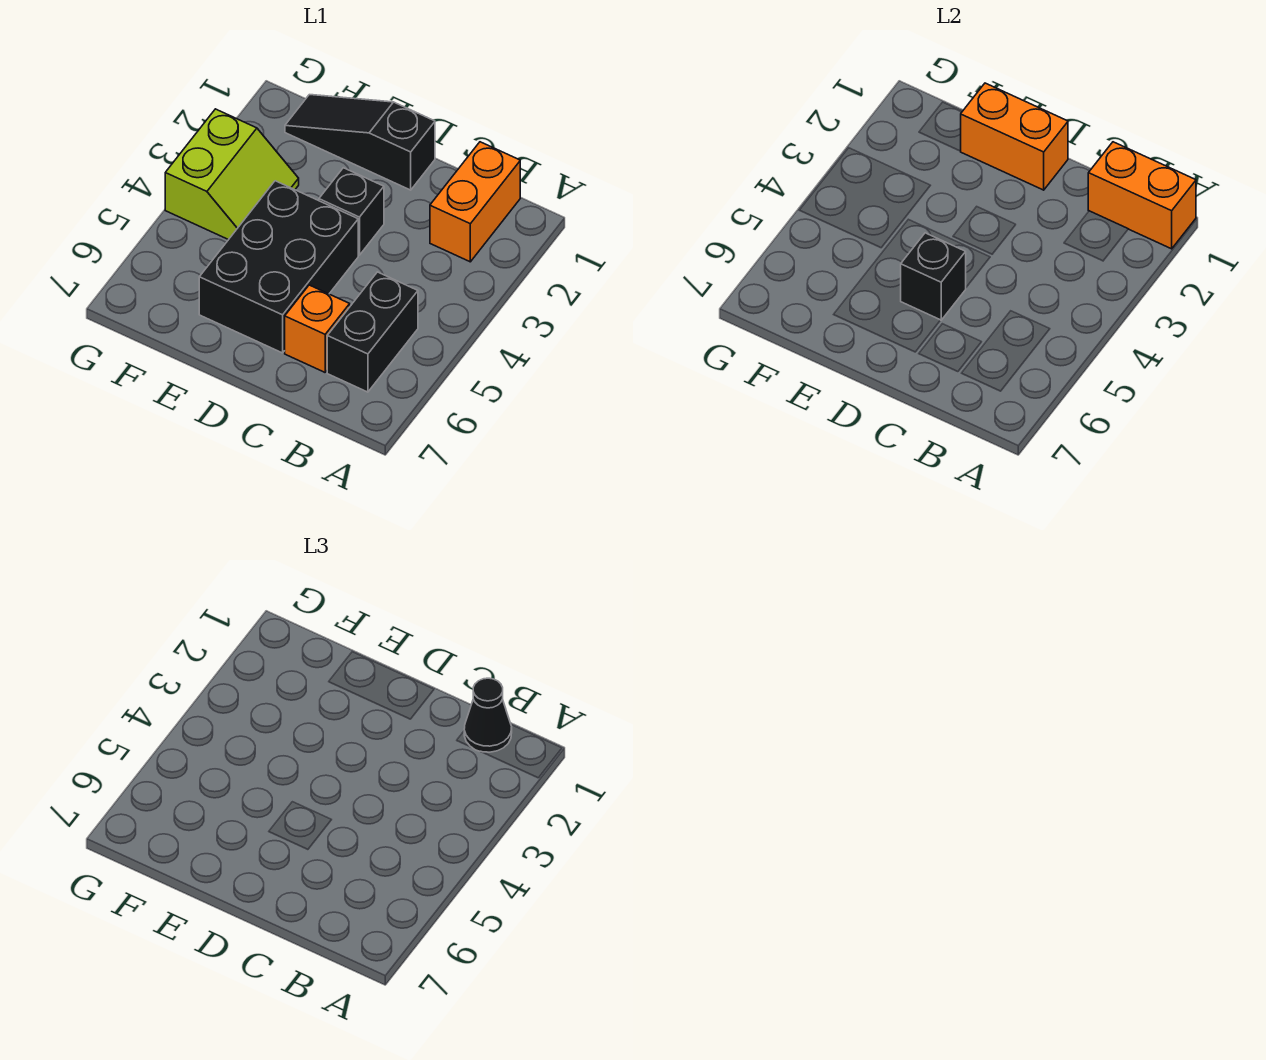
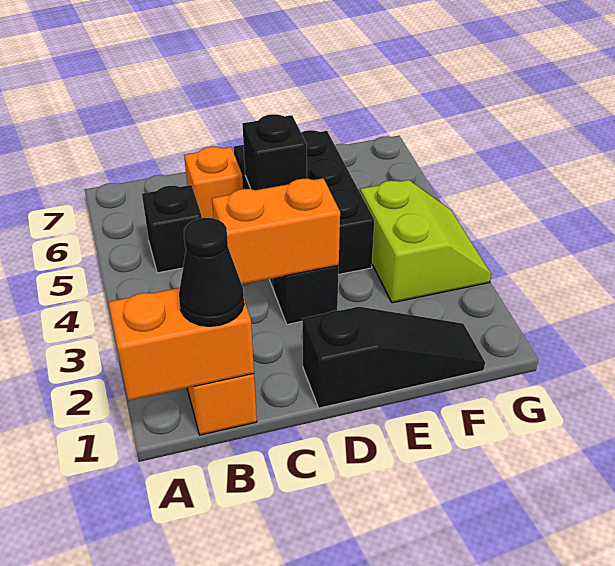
black 1x2 brick [327,272,418,392] -> black 1x1 brick [142,185,202,273]
orange 1x2 brick [961,83,1068,190] -> orange 1x2 brick moved to [212,178,340,284]
lime 2x2 slope [165,109,299,240] -> lime 2x2 slope turned to [360,180,491,303]

